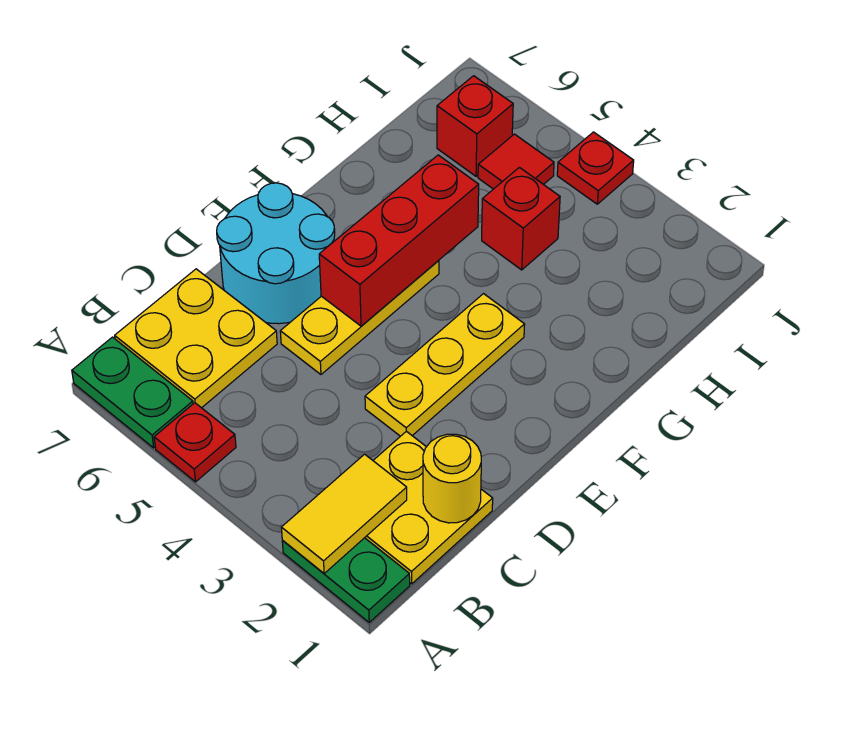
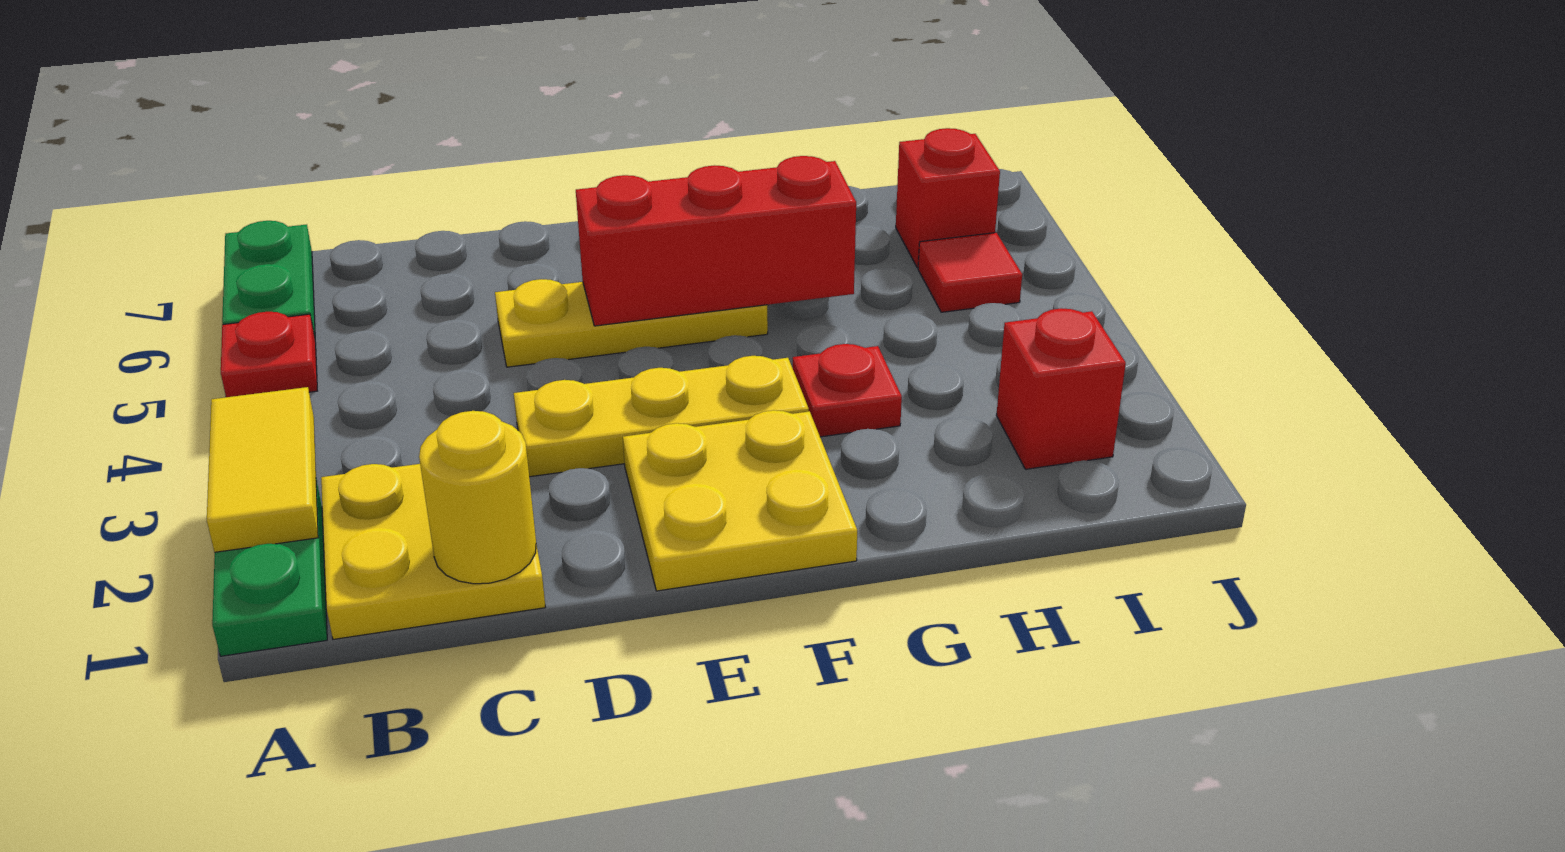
yellow 1x2 tile [281,454,407,573] -> yellow 1x2 tile turned to [207,387,318,552]
yellow 2x2 plate [115,269,277,408] -> yellow 2x2 plate moved to [623,410,857,591]
cyan 2x2 round brick [217,183,335,324] -> none
red 1x1 brick [482,167,560,270] -> red 1x1 brick moved to [996,308,1126,469]
red 1x1 plate [557,132,634,204] -> red 1x1 plate moved to [793,344,902,437]

